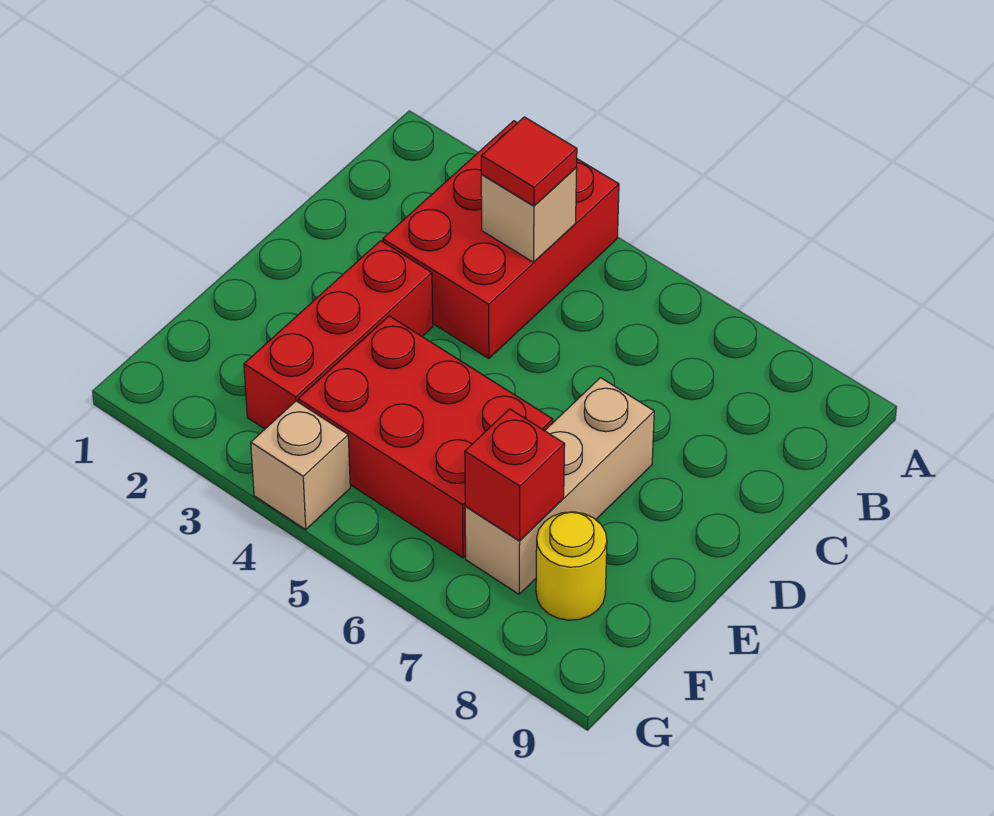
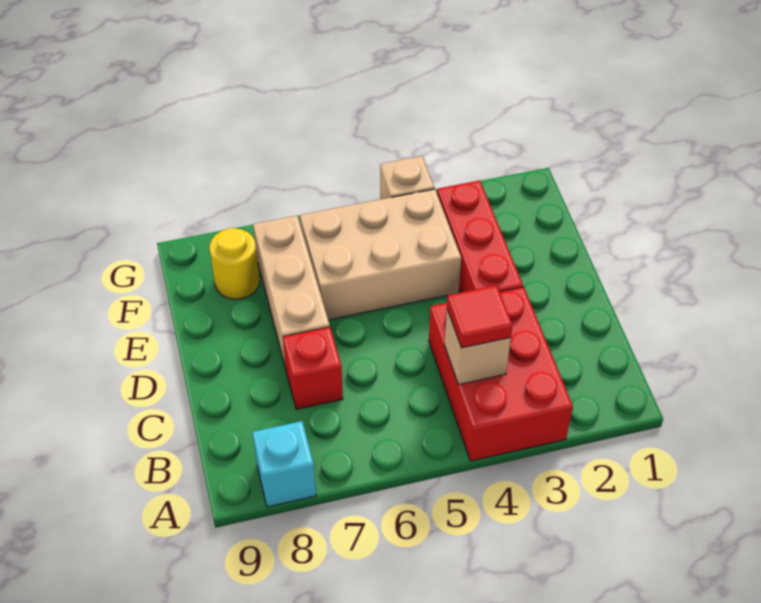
none -> cyan 1x1 brick [252,421,316,507]
red 2x3 brick [298,316,553,558] -> tan 2x3 brick [300,189,461,320]
red 1x1 brick [465,409,565,541] -> red 1x1 brick moved to [283,327,343,409]

